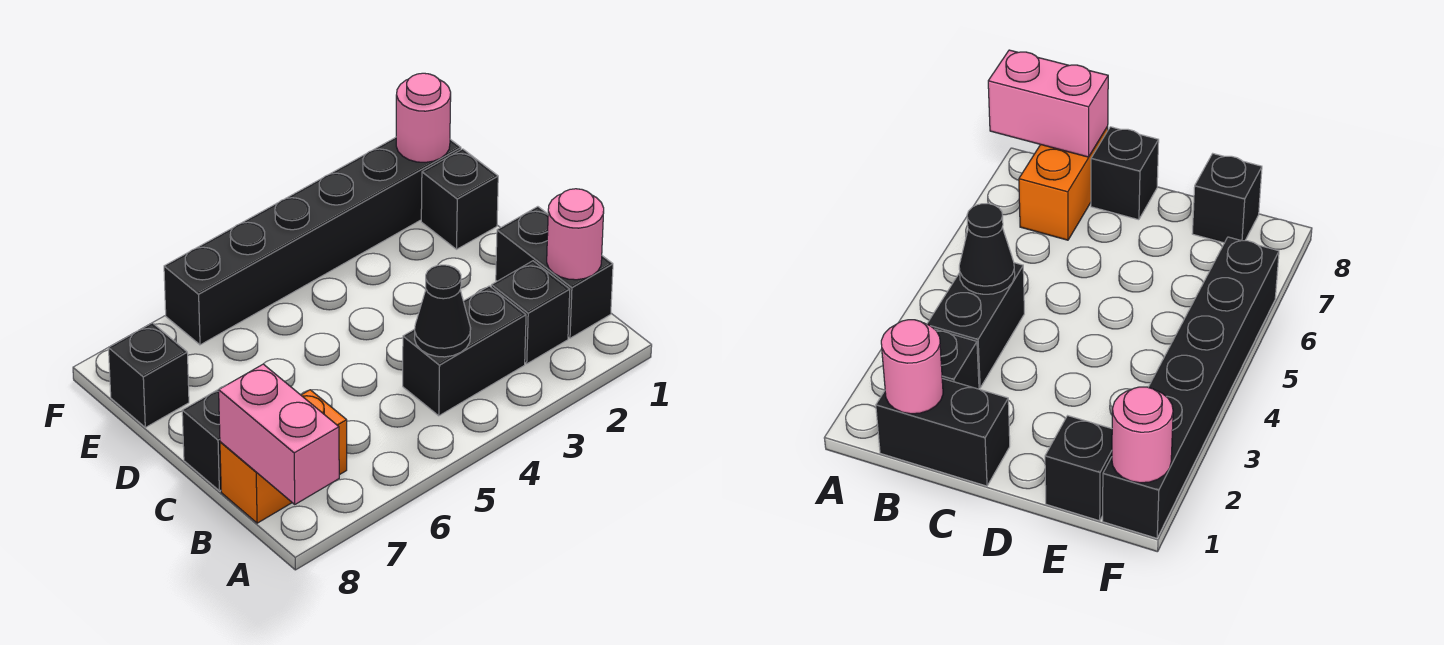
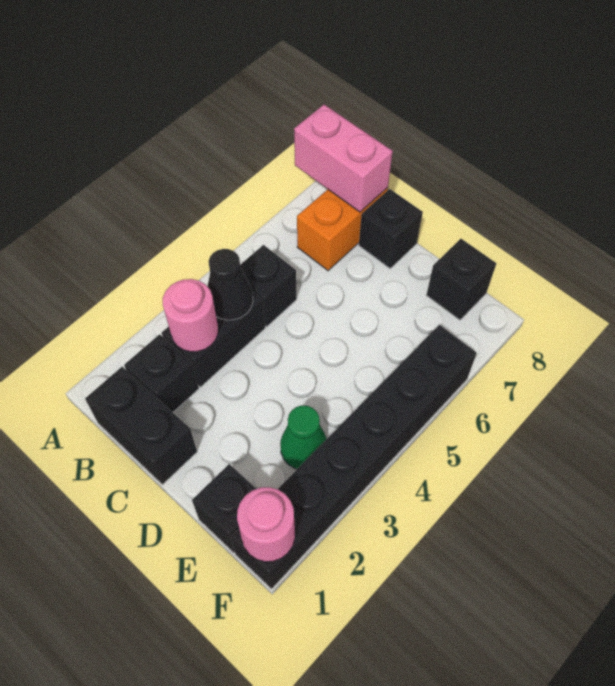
pink 1x1 round brick [547,189,604,280] -> pink 1x1 round brick moved to [163,279,218,352]
none -> black 1x1 brick [240,245,297,327]
none -> green 1x1 cone [280,405,327,469]

